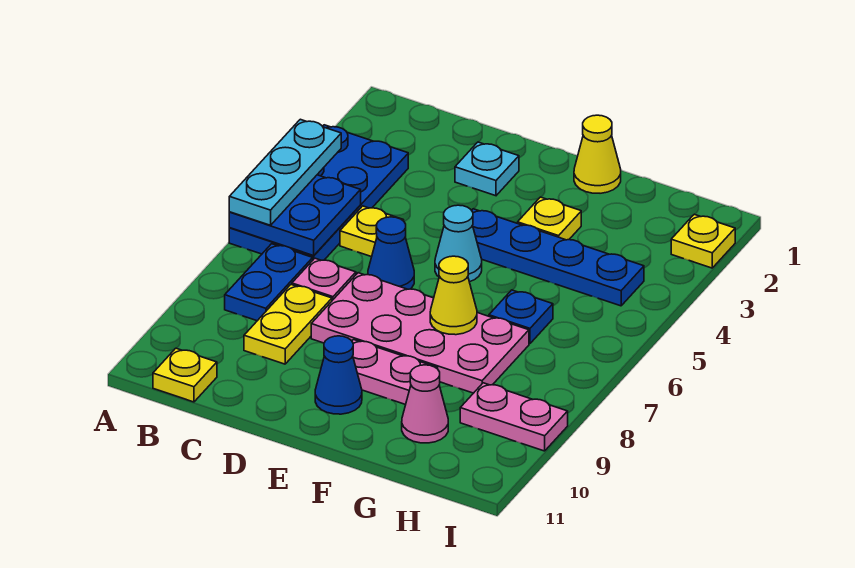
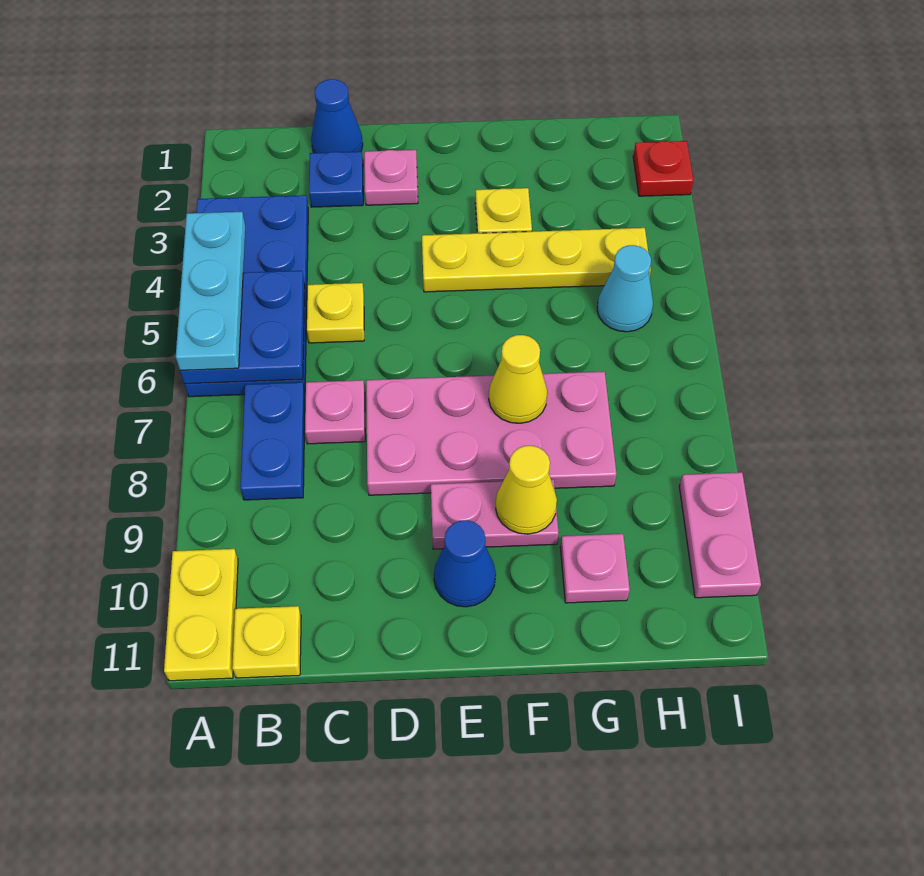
yellow 1x2 plate [244,285,332,364] -> yellow 1x2 plate moved to [164,549,238,681]
cyan 1x1 plate [455,142,519,196] -> pink 1x1 plate [364,150,418,205]
blue 1x1 cone [368,217,414,289] -> blue 1x1 cone moved to [311,79,363,153]
blue 1x4 plate [472,209,644,306] -> yellow 1x4 plate [422,228,651,292]
cyan 1x1 cone [435,205,482,282] -> cyan 1x1 cone moved to [597,245,653,332]
yellow 1x1 cone [574,115,621,193] -> yellow 1x1 cone moved to [496,446,557,534]
blue 1x1 plate [489,290,553,344] -> blue 1x1 plate moved to [309,151,363,207]
pink 1x1 cone [402,365,448,443] -> pink 1x1 plate [560,534,630,603]
pink 1x2 plate [460,383,568,451] -> pink 1x2 plate turned to [679,472,761,598]
yellow 1x1 plate [671,214,735,268] -> red 1x1 plate [633,141,693,196]

